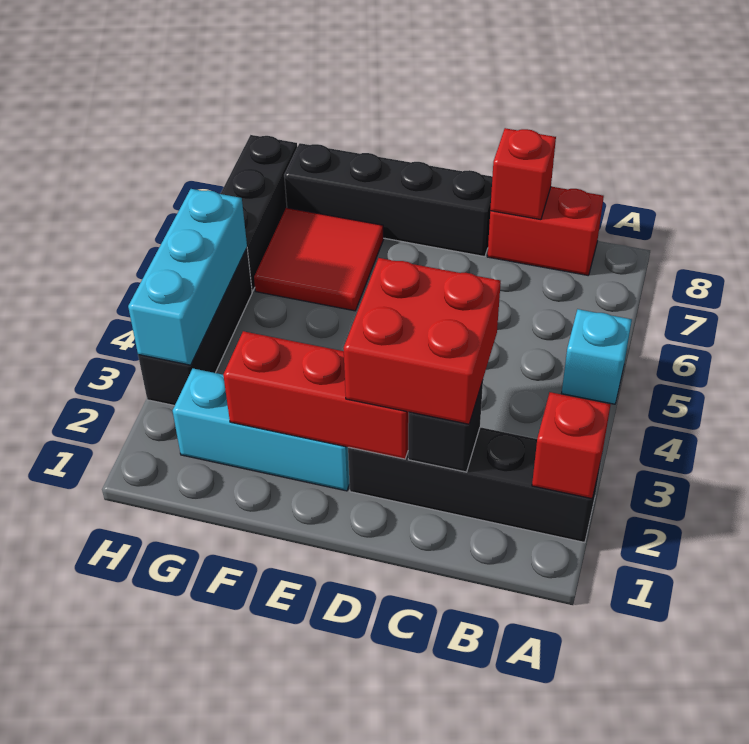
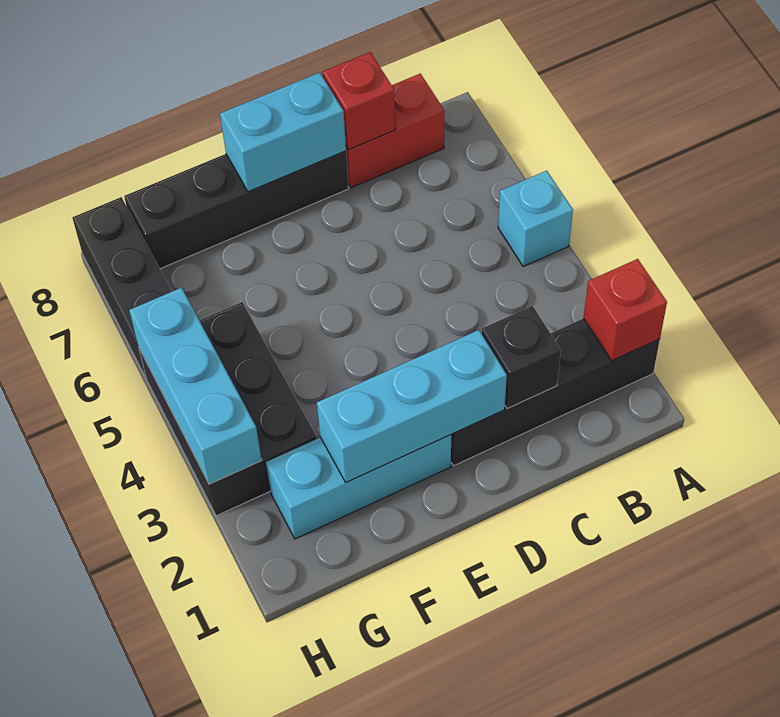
red 2x2 brick [344,258,501,424] -> none
red 1x3 brick [223,331,409,459] -> cyan 1x3 brick [317,330,507,482]
none -> cyan 1x2 brick [220,73,346,192]
red 2x2 tile [254,208,383,311] -> none
black 1x3 brick [138,248,252,406] -> black 2x3 brick [139,302,317,516]

